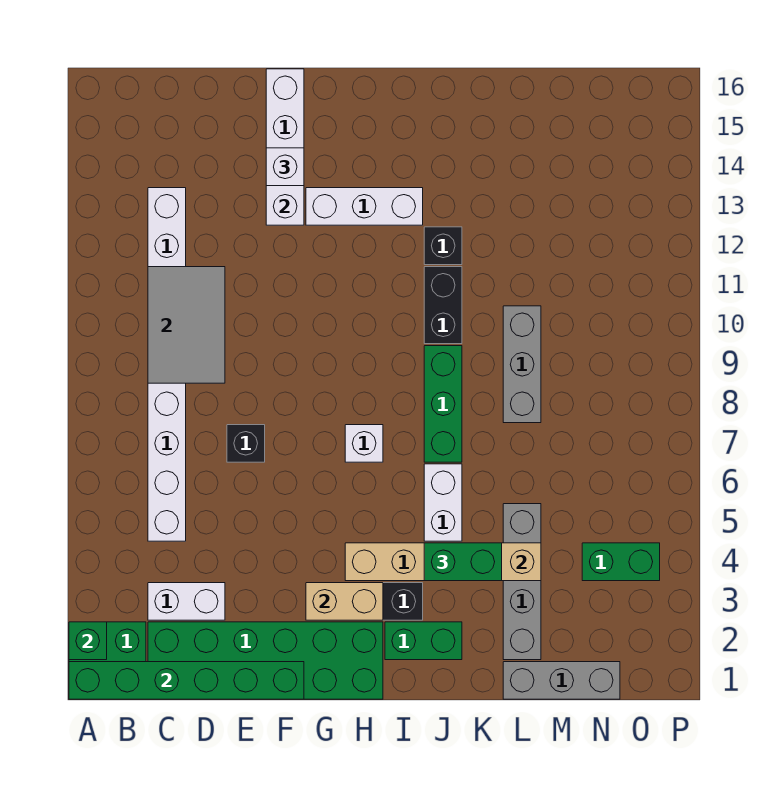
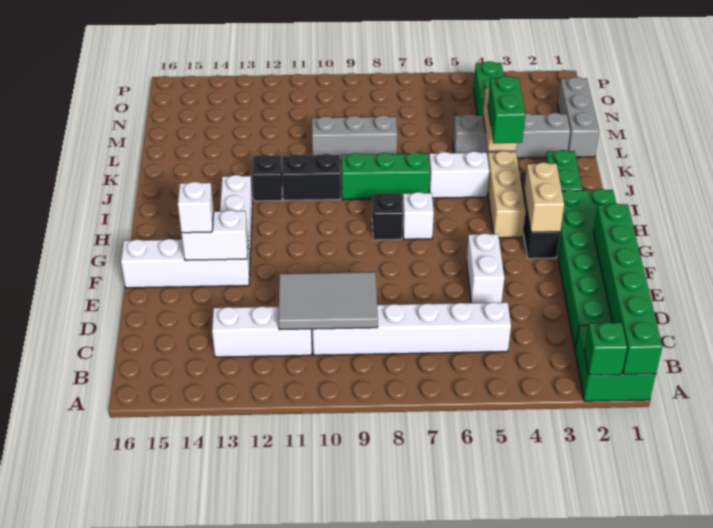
white 1x2 brick [148,583,225,620] -> white 1x2 brick moved to [466,233,504,303]
black 1x1 brick [227,425,265,462] -> black 1x1 brick moved to [372,193,403,240]

